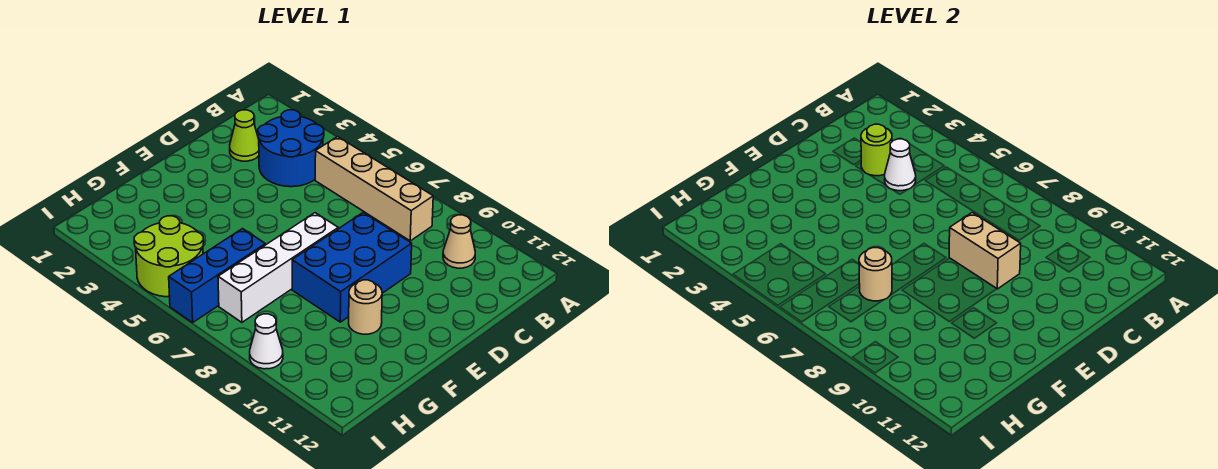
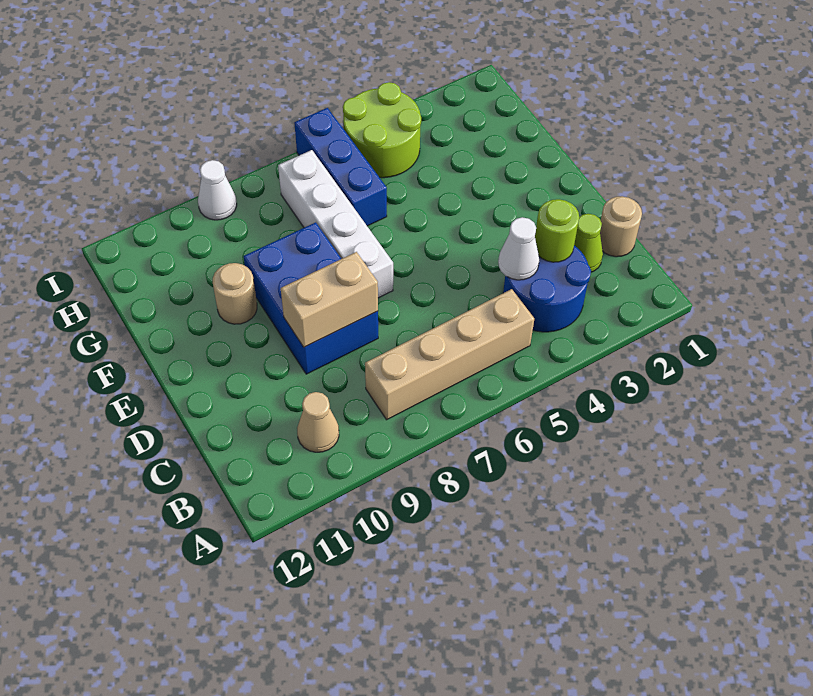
tan 1x1 round brick [859,248,892,301] -> tan 1x1 round brick moved to [600,196,642,257]

